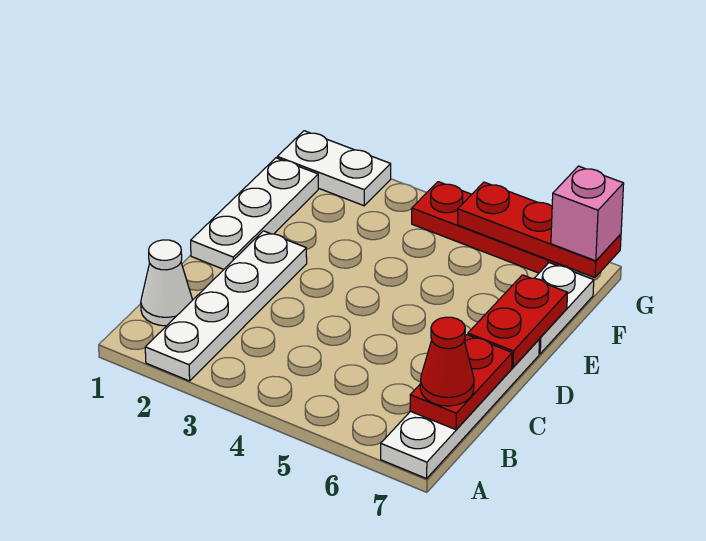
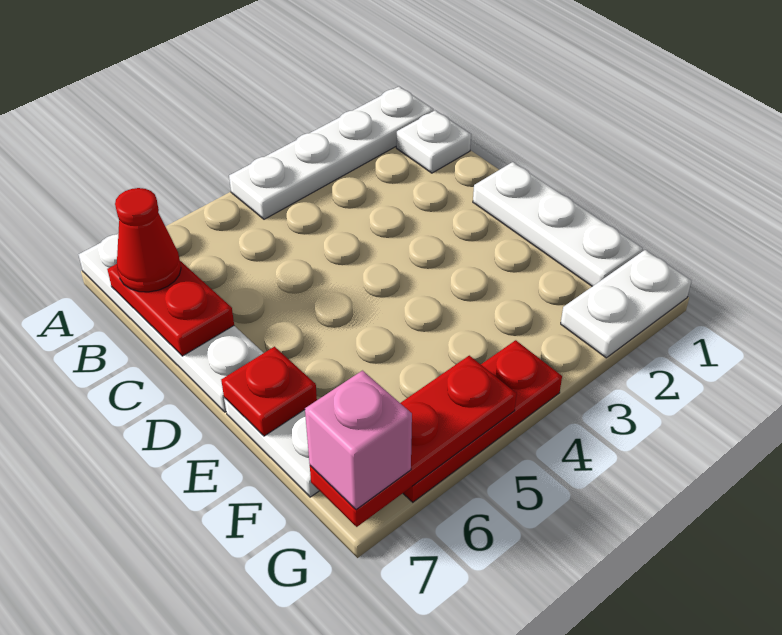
white 1x4 plate [145,231,307,381] -> white 1x4 plate turned to [229,87,433,219]
white 1x1 cone [141,240,192,326] -> white 1x1 plate [396,111,471,173]
red 1x2 plate [468,275,568,367] -> red 1x1 plate [221,347,317,436]

